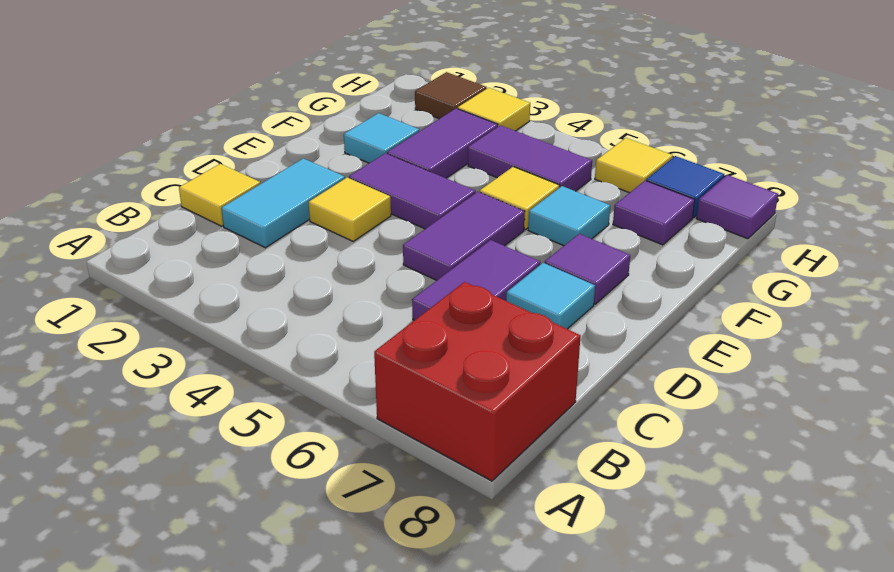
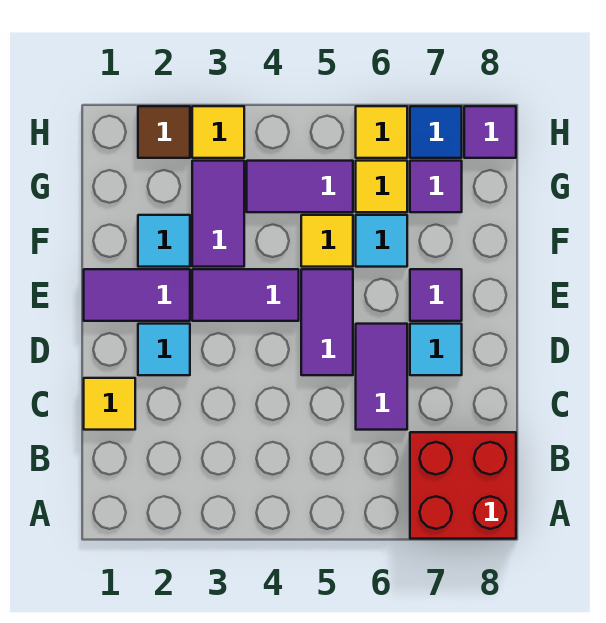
cyan 1x2 tile [221,158,345,248] -> cyan 1x1 tile [138,324,190,375]
yellow 1x1 tile [309,178,391,241] -> yellow 1x1 tile moved to [356,161,407,212]
none -> purple 1x2 tile [84,269,190,321]

